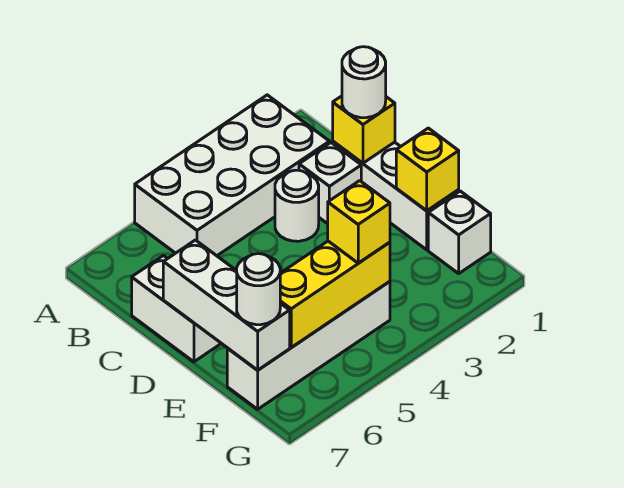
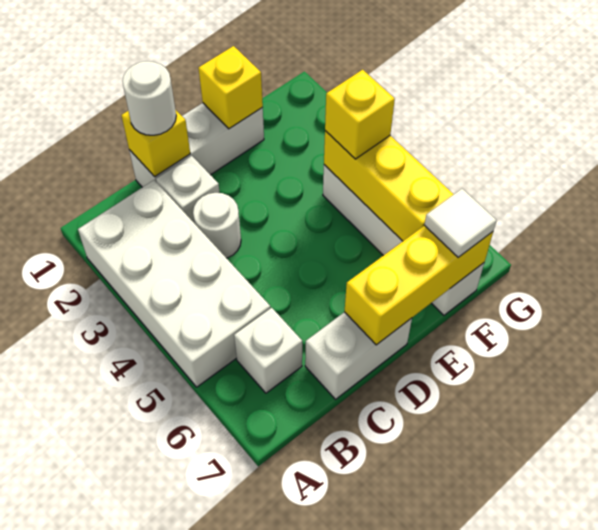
white 1x3 brick [163,240,290,370] -> yellow 1x3 brick [344,225,493,345]
white 1x1 brick [428,191,491,273] -> white 1x1 brick moved to [234,308,302,393]
white 1x1 round brick [237,254,280,325] -> white 1x1 tile [424,189,496,257]

